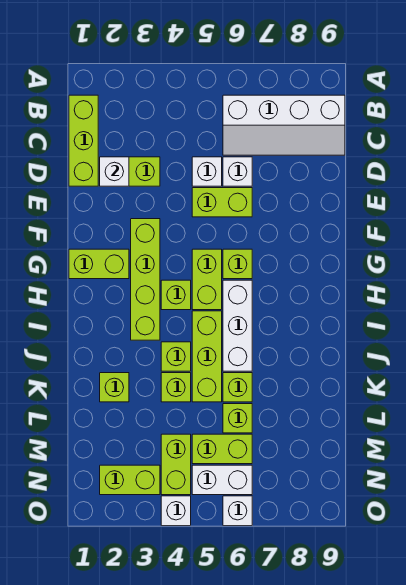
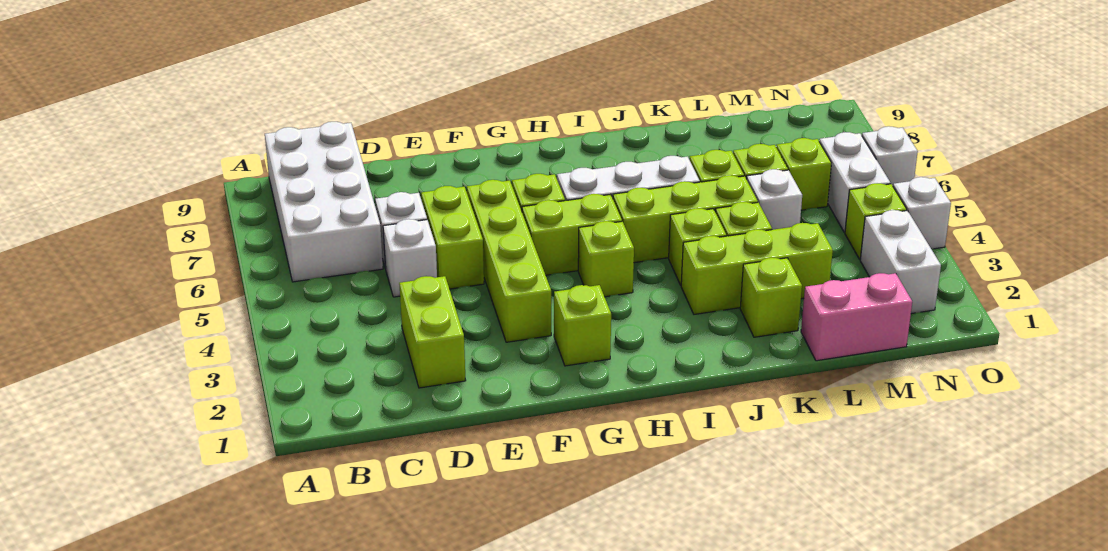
lime 1x3 brick [69,95,98,186] -> lime 1x3 brick moved to [681,223,833,314]
white 2x4 slope [223,95,345,155] -> white 2x4 brick [265,122,383,282]
white 1x1 brick [100,157,129,186] -> white 1x1 brick moved to [747,169,802,230]
lime 1x4 brick [131,219,160,340] -> lime 1x4 brick turned to [467,180,551,342]
lime 1x2 brick [69,249,129,279] -> lime 1x1 brick [554,285,611,366]
none -> pink 1x2 brick [801,273,912,361]
lime 1x2 brick [161,434,191,495] -> lime 1x1 brick [845,183,907,259]
lime 1x2 brick [192,434,252,464] -> lime 1x1 brick [776,138,831,210]
lime 1x2 brick [100,465,160,495] -> white 1x2 brick [860,210,941,314]

